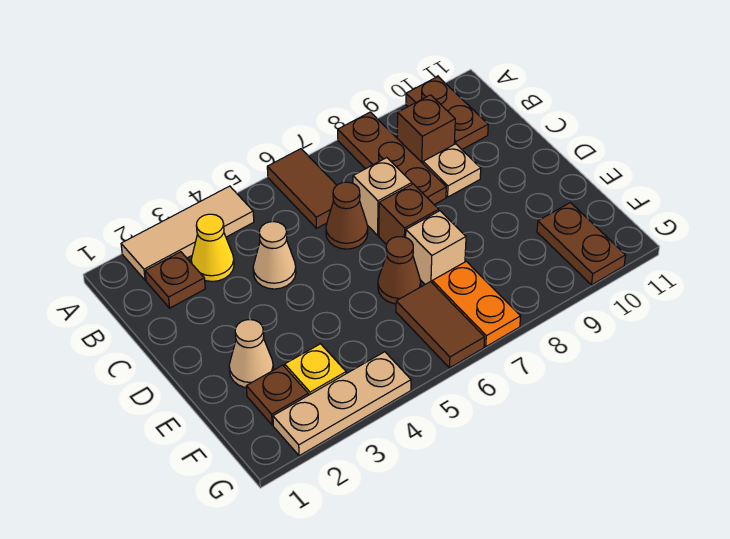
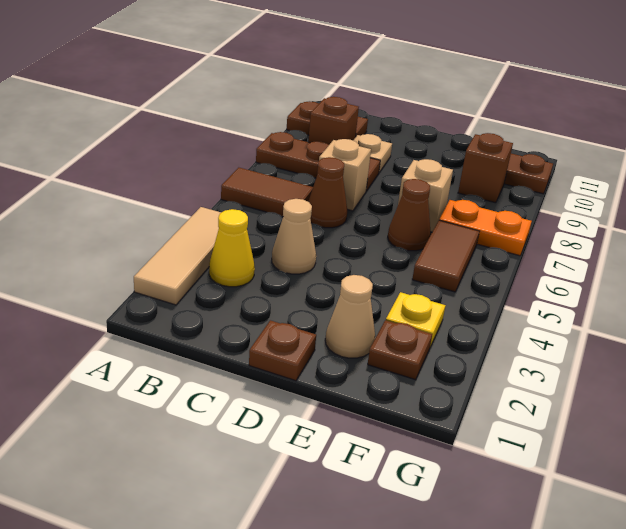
brown 1x1 plate [145,252,205,308] -> brown 1x1 plate moved to [249,320,316,381]
brown 1x1 brick [379,184,439,245] -> brown 1x1 brick moved to [458,133,513,203]
brown 1x2 tile [396,282,485,368] -> brown 1x2 tile turned to [412,220,479,292]
tan 1x3 plate [273,352,411,456] -> none

